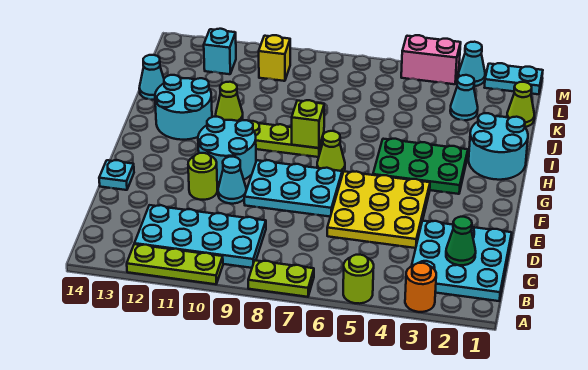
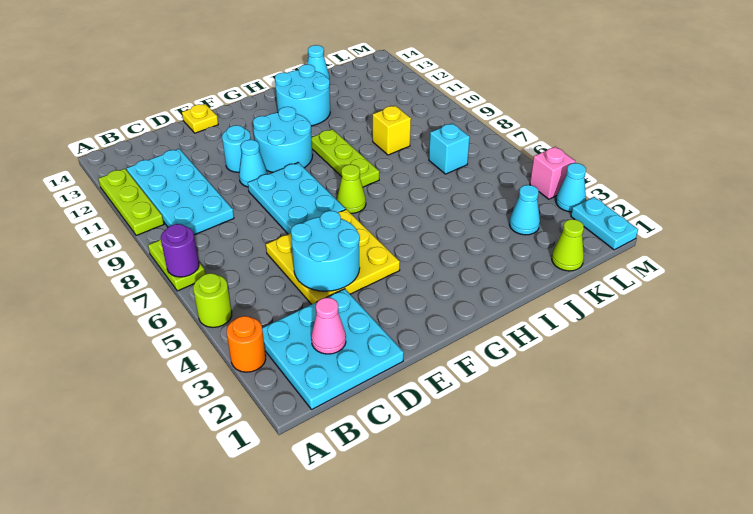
none -> purple 1x1 round brick [161,224,199,277]
green 1x1 cone [446,217,476,265] -> pink 1x1 cone [311,298,346,354]
lime 1x1 round brick [188,153,217,200] -> cyan 1x1 round brick [222,125,251,172]
cyan 1x1 plate [99,160,134,190] -> yellow 1x1 plate [182,104,218,133]
green 2x3 plate [373,139,468,194] -> none
cyan 2x2 round brick [469,113,528,180] -> cyan 2x2 round brick moved to [291,211,360,291]
lime 1x1 brick [292,100,324,148] -> none
lime 1x1 cone [216,82,243,121] -> none
yellow 1x1 brick [259,35,290,81] -> yellow 1x1 brick moved to [373,106,411,155]
cyan 1x1 brick [204,29,236,74] -> cyan 1x1 brick moved to [429,123,470,174]
pink 1x2 brick [401,35,461,84] -> pink 1x1 brick [530,147,575,199]

